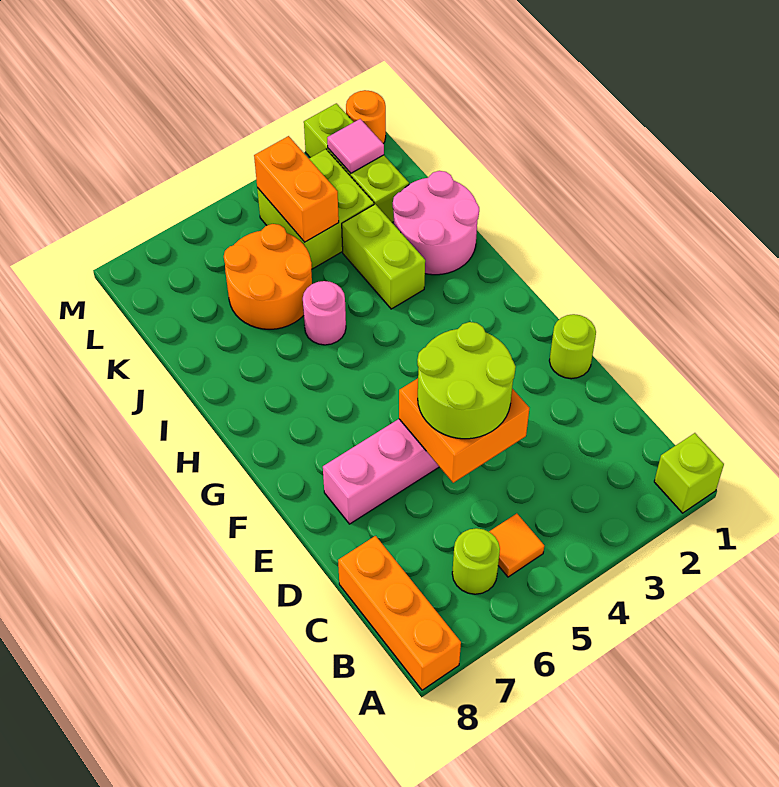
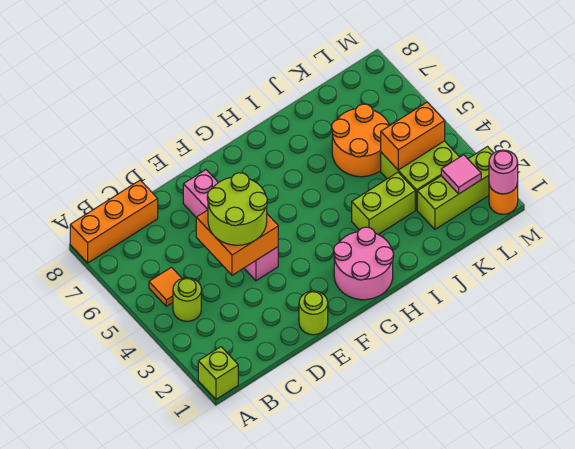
lime 1x1 round brick [452,528,500,594] -> lime 1x1 round brick moved to [173,278,201,321]
pink 2x2 round brick [393,171,479,275] -> pink 2x2 round brick moved to [334,227,394,300]
pink 1x1 round brick [303,281,346,345] -> pink 1x1 round brick moved to [489,150,518,194]

